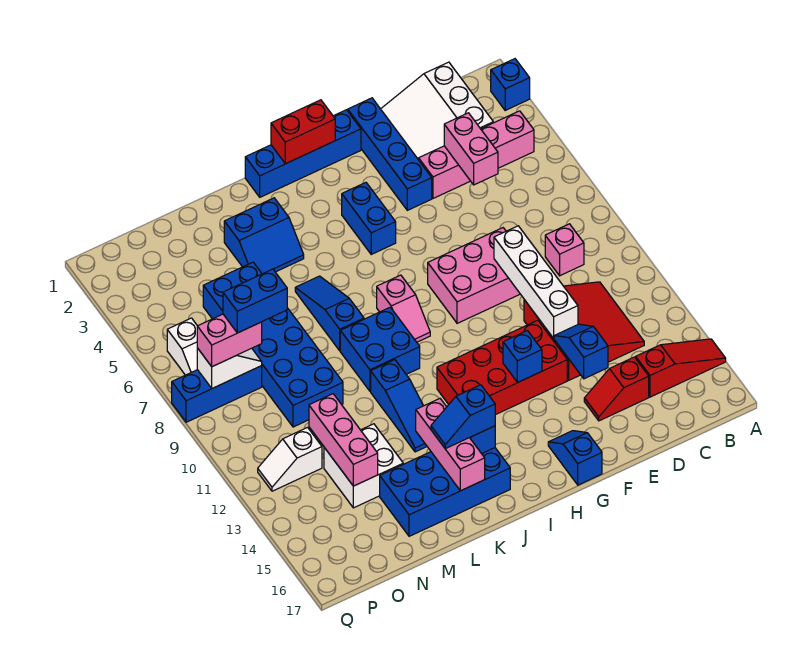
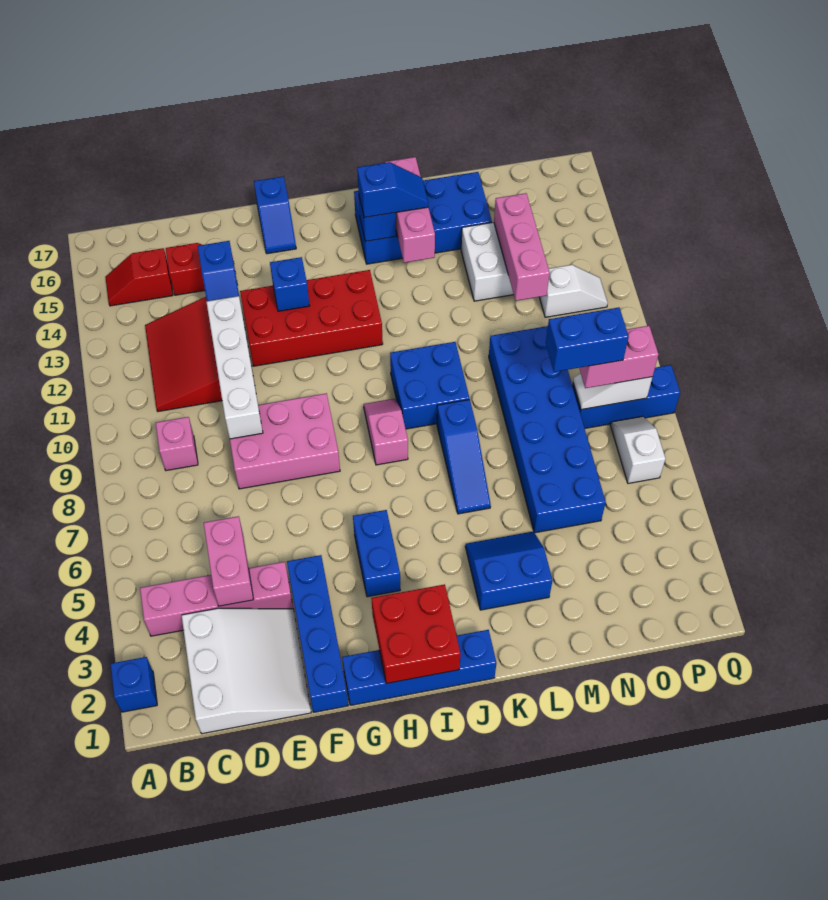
red 1x3 slope [636,339,726,397] -> red 1x2 slope [105,248,173,306]
red 1x2 brick [271,100,335,164] -> red 2x2 brick [372,584,460,684]
blue 1x3 slope [371,360,427,452] -> none

